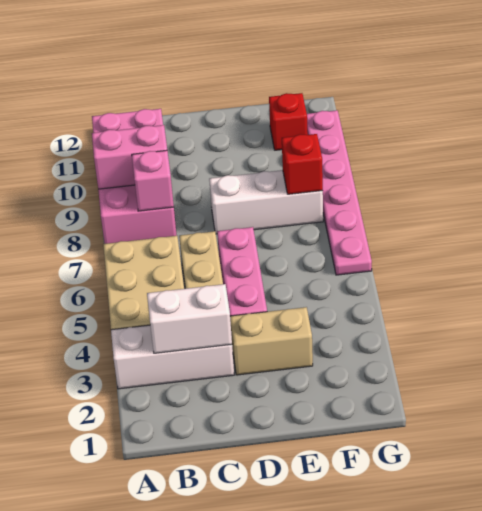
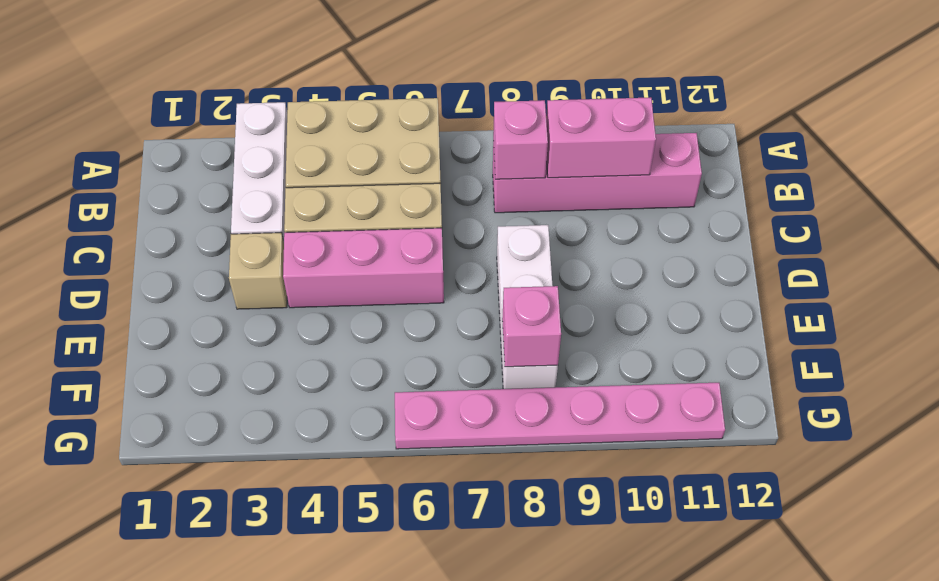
pink 2x4 brick [92,109,177,244] -> pink 1x4 brick [493,133,702,213]
pink 1x2 brick [92,125,167,189] -> pink 1x2 brick turned to [546,97,656,178]
white 1x2 brick [147,284,232,353] -> none
tan 1x2 brick [230,307,313,375] -> tan 1x1 brick [229,233,287,309]
red 1x1 brick [282,134,323,194] -> pink 1x1 brick [502,286,561,367]
red 1x1 brick [269,93,308,150] -> none

